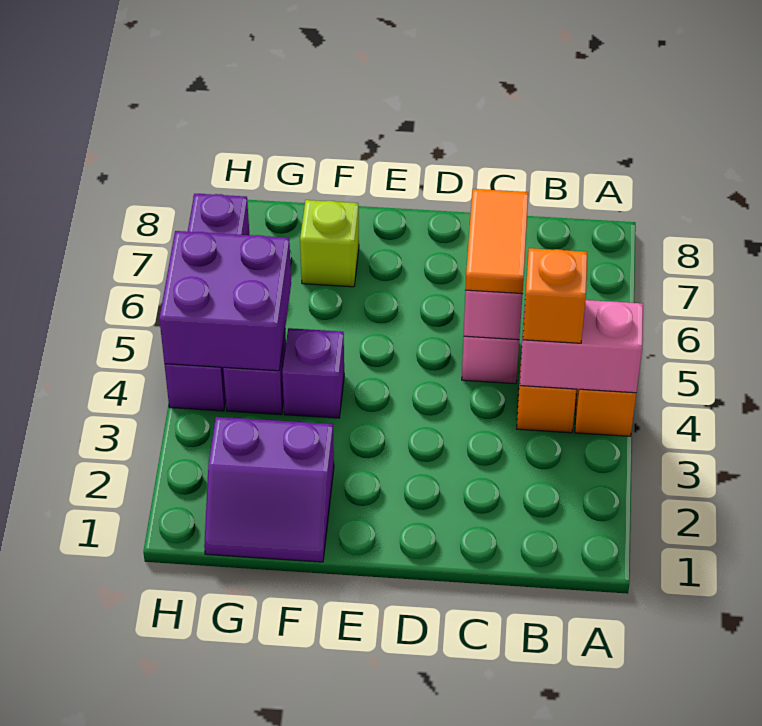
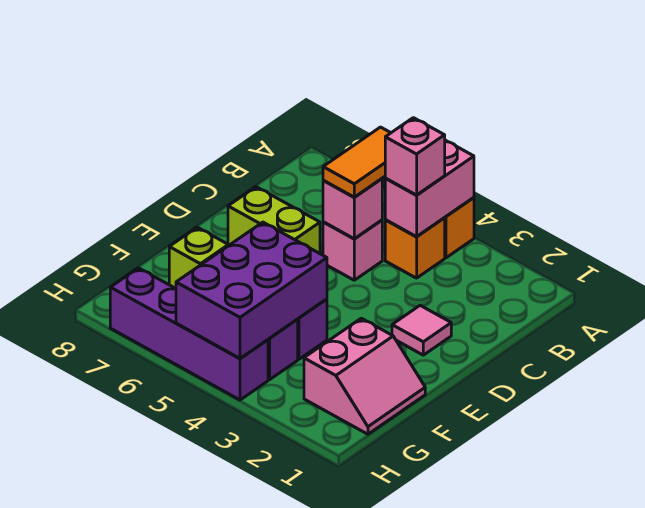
orange 1x1 brick [523,248,587,343] -> pink 1x1 brick [385,118,445,195]
orange 1x2 tile [465,189,528,294] -> orange 1x2 tile turned to [323,127,390,197]
none -> pink 1x1 tile [392,305,451,355]
none -> lime 1x2 brick [228,187,320,253]
purple 2x2 slope [204,417,334,562] -> pink 2x2 slope [304,318,425,434]
purple 2x2 brick [159,231,291,371] -> purple 2x3 brick [176,222,327,358]

